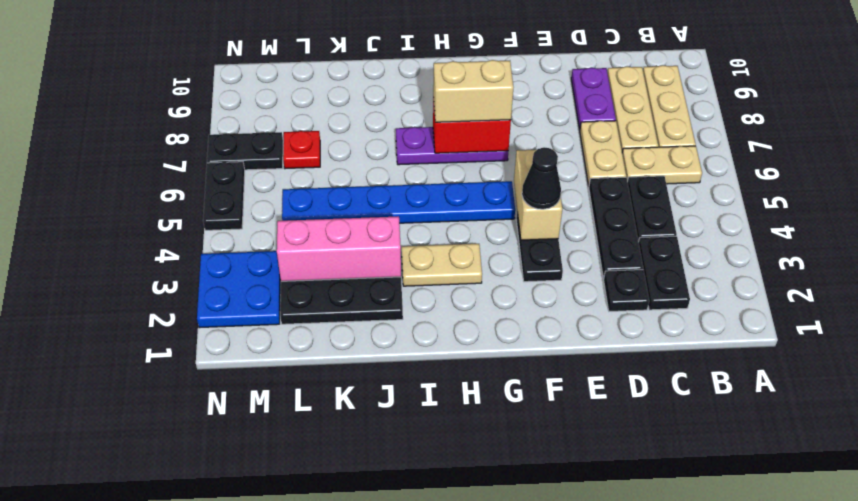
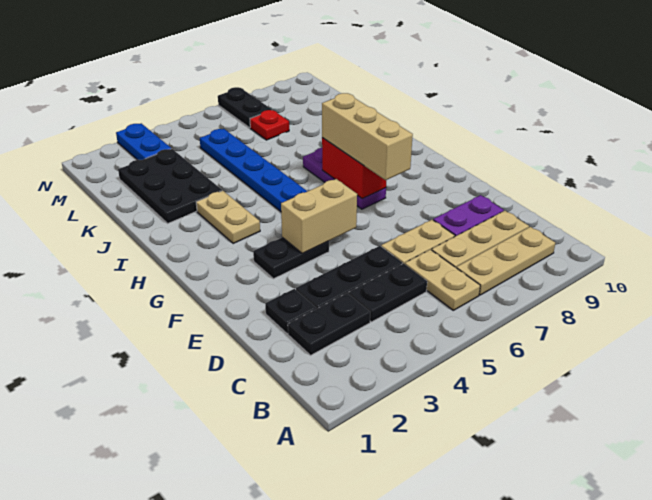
black 1x1 cone [522,147,561,209] -> none
tan 1x2 brick [433,60,514,122] -> tan 1x3 brick [322,93,413,180]
pink 1x3 brick [277,216,401,281] -> none
blue 2x2 plate [197,251,280,328] -> blue 1x2 plate [116,123,171,160]
black 1x2 plate [203,162,245,230] -> none

